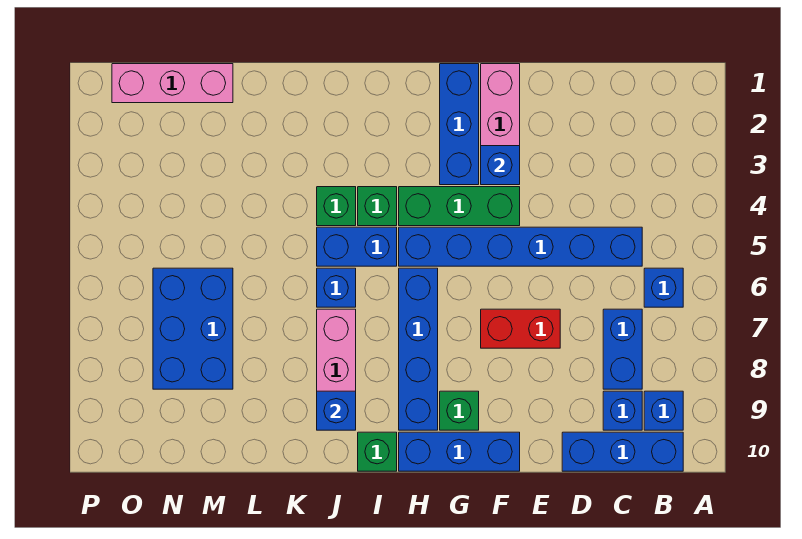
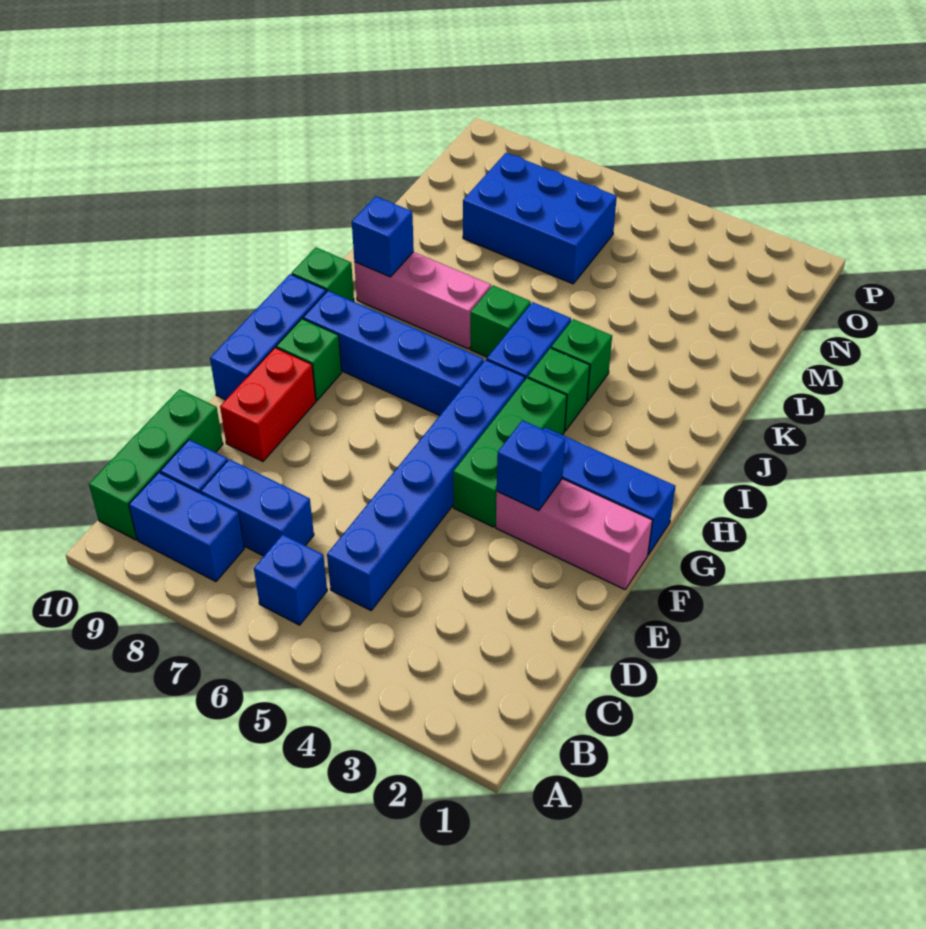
blue 1x1 brick [644,391,683,430] -> blue 1x2 brick [129,472,244,582]
blue 1x3 brick [562,432,683,471] -> green 1x3 brick [89,389,223,540]
red 1x2 brick [481,309,560,348] -> red 1x2 brick moved to [220,348,316,461]
blue 1x1 brick [317,268,356,307] -> green 1x1 brick [470,286,531,357]
pink 1x3 brick [112,64,233,103] -> none

